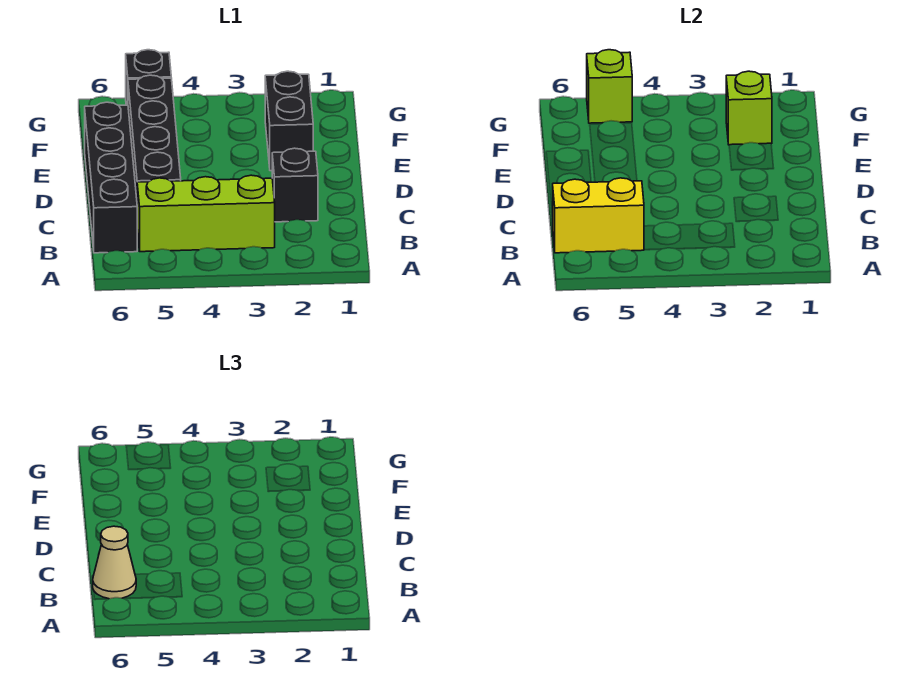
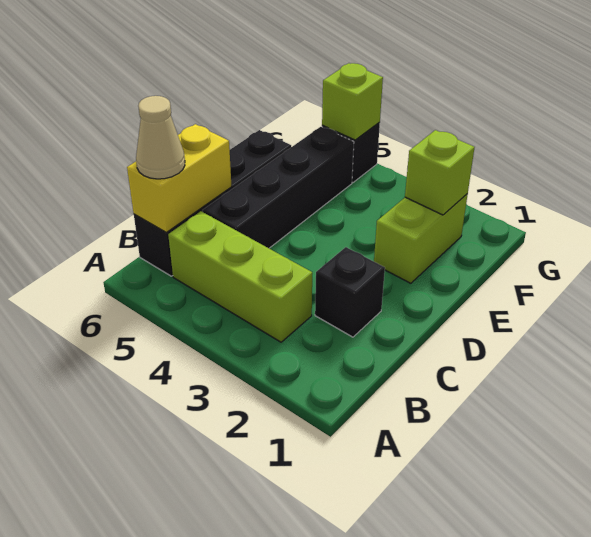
yellow 1x2 brick [553,178,644,253] -> yellow 1x2 brick turned to [127,124,232,232]
black 1x2 brick [265,71,313,171] -> lime 1x2 brick [374,194,468,283]

